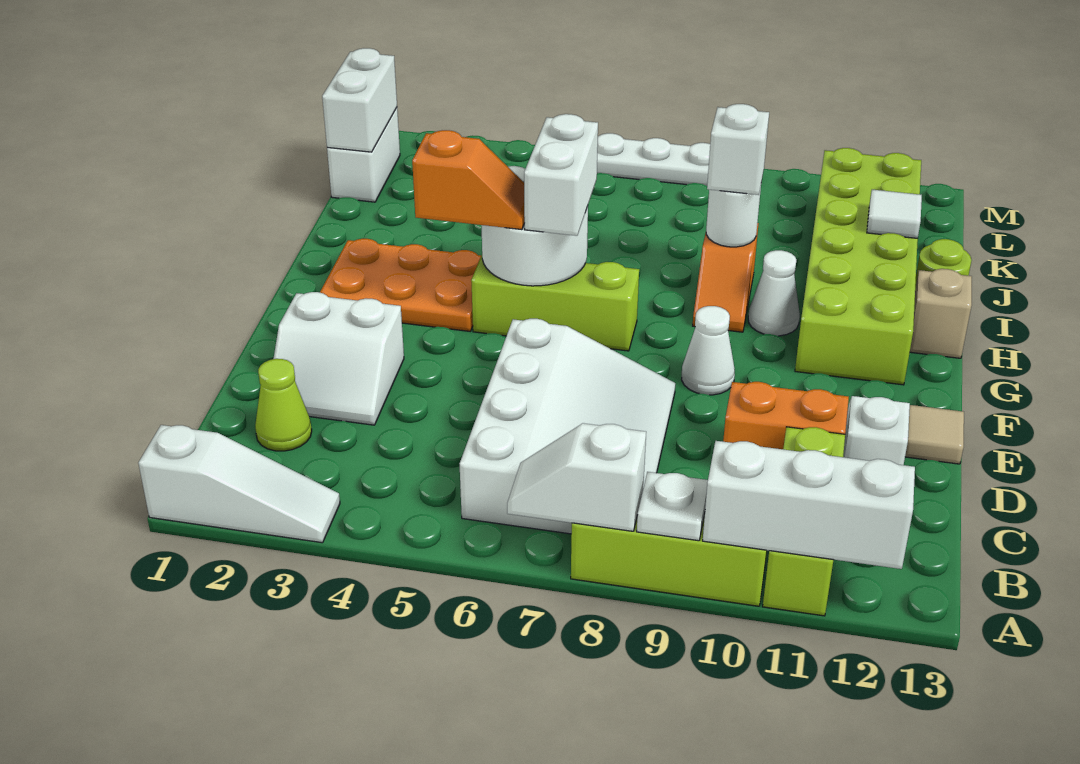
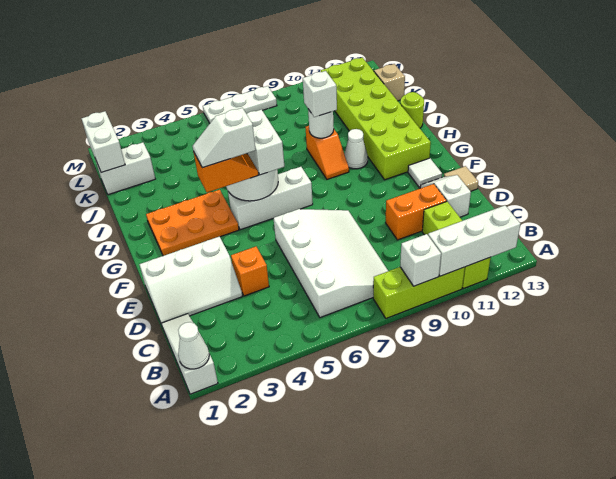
white 1x3 slope [138,425,340,543] -> white 1x3 slope turned to [161,314,218,394]
white 1x2 slope [507,423,646,531] -> white 1x2 slope moved to [193,108,256,168]
white 1x1 plate [637,472,708,541] -> white 1x1 brick [400,234,441,286]
lime 1x1 cone [255,359,312,451] -> none
white 2x2 slope [273,292,404,425] -> white 2x3 slope [139,237,242,325]
none -> orange 1x1 brick [231,247,269,296]
white 1x1 cone [682,306,735,395] -> white 1x1 cone moved to [178,322,209,369]
lime 1x3 brick [471,255,639,351] -> white 1x3 brick [228,167,313,230]
tan 1x1 brick [910,269,972,358] -> tan 1x1 brick moved to [374,64,405,101]
white 1x1 tile [867,190,922,238] -> white 1x1 tile moved to [408,158,442,188]
white 1x2 brick [327,108,400,202] -> white 1x2 brick turned to [96,142,155,195]

